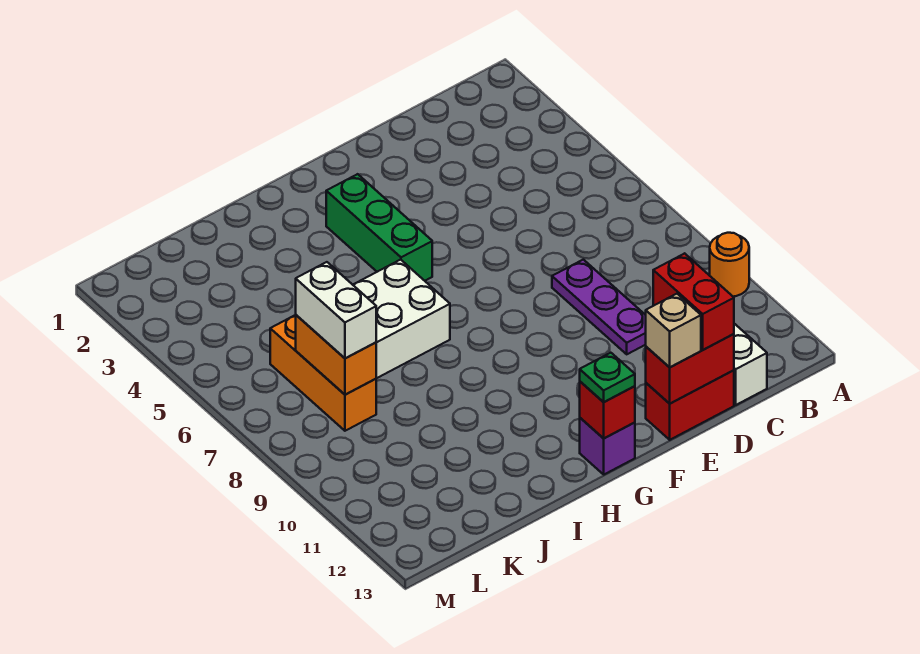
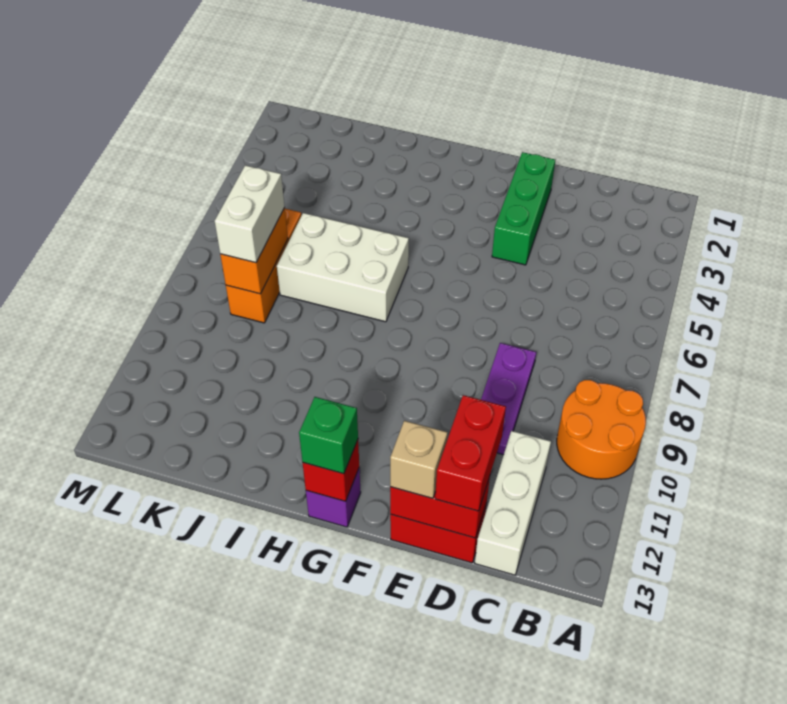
orange 1x1 round brick [710,233,749,297] -> orange 2x2 round brick [557,380,646,479]
green 1x3 brick [326,174,432,281] -> green 1x3 brick moved to [492,152,555,265]
green 1x1 plate [580,353,635,402] -> green 1x1 brick [299,397,358,474]

